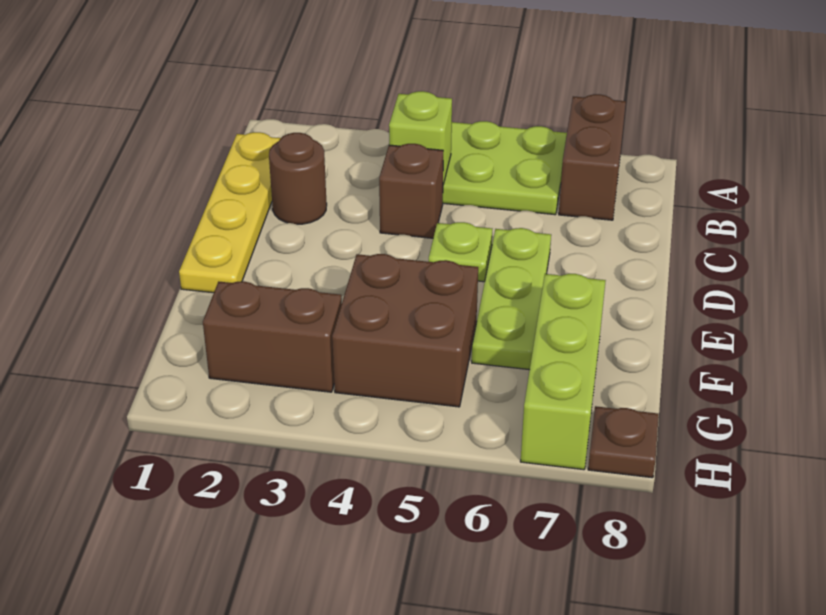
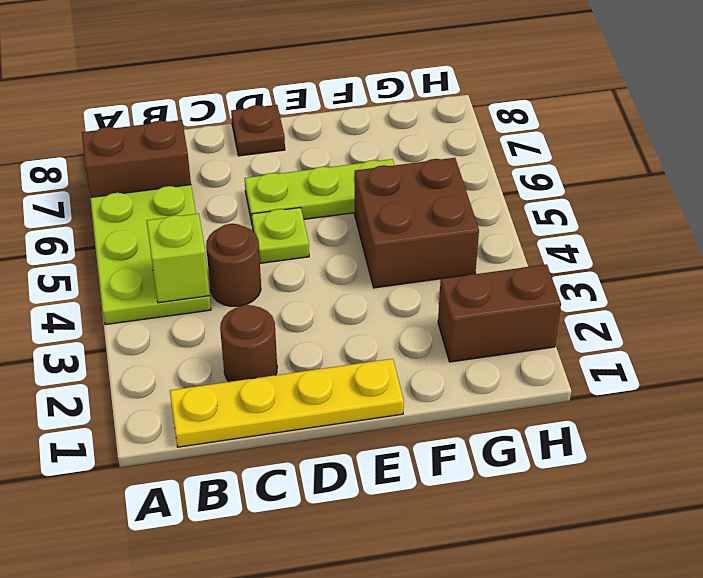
brown 1x1 brick [379,144,443,238] -> brown 1x1 round brick [206,224,261,306]
lime 1x3 brick [520,274,606,470] -> none
brown 1x2 brick [203,281,342,392] -> brown 1x2 brick turned to [438,264,561,362]
brown 1x1 plate [588,406,659,478] -> brown 1x1 plate moved to [231,105,285,156]

